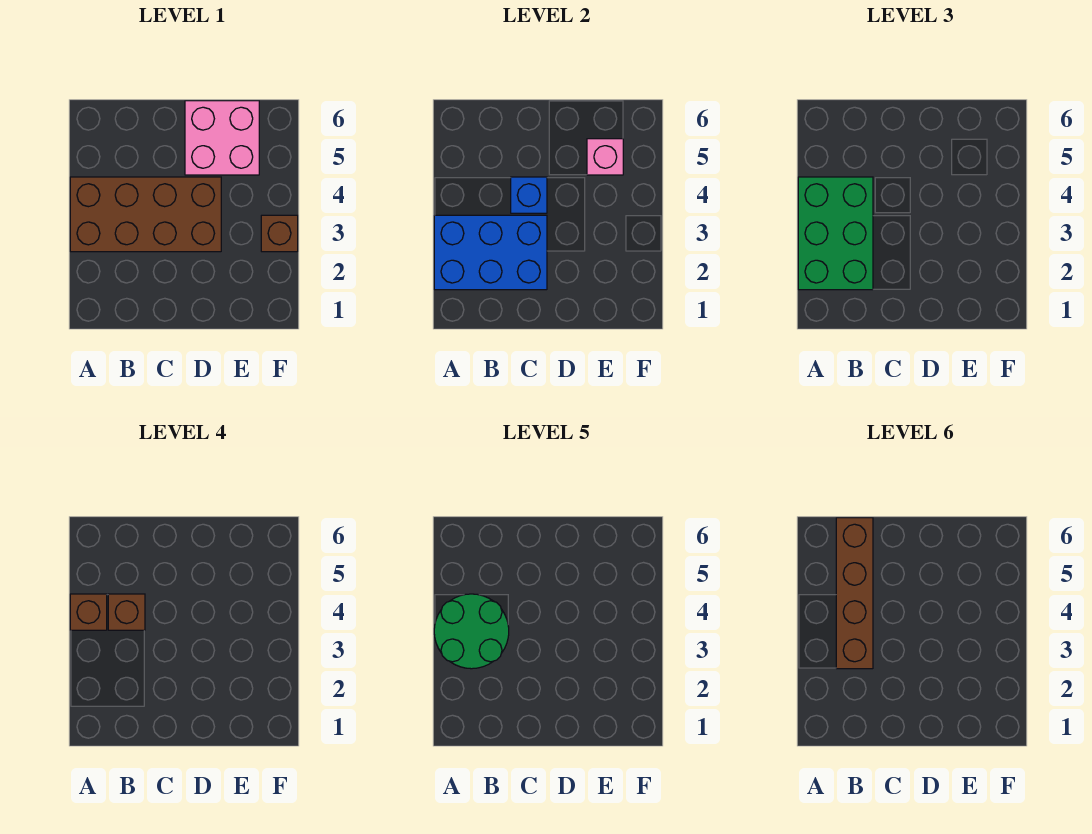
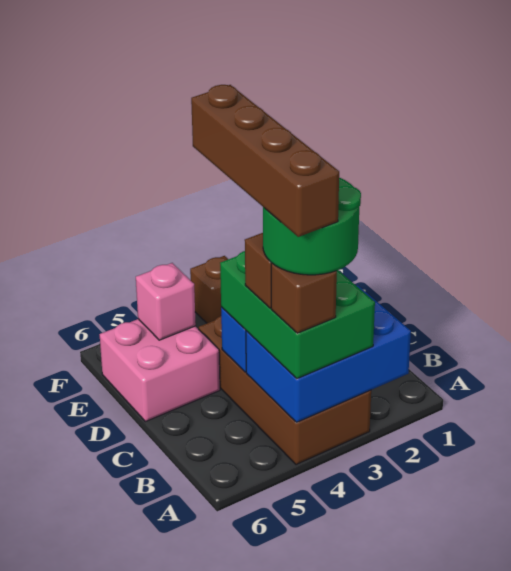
blue 2x3 brick [434,215,547,290] -> blue 2x3 brick turned to [246,286,411,422]
green 2x3 brick [798,177,873,290] -> green 2x3 brick turned to [220,251,375,379]
brown 1x4 brick [836,518,873,669] -> brown 1x4 brick turned to [191,85,339,237]

